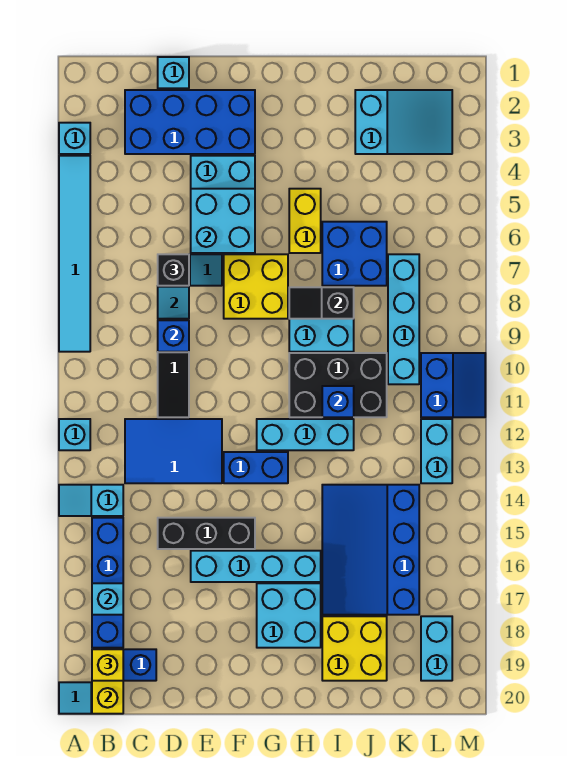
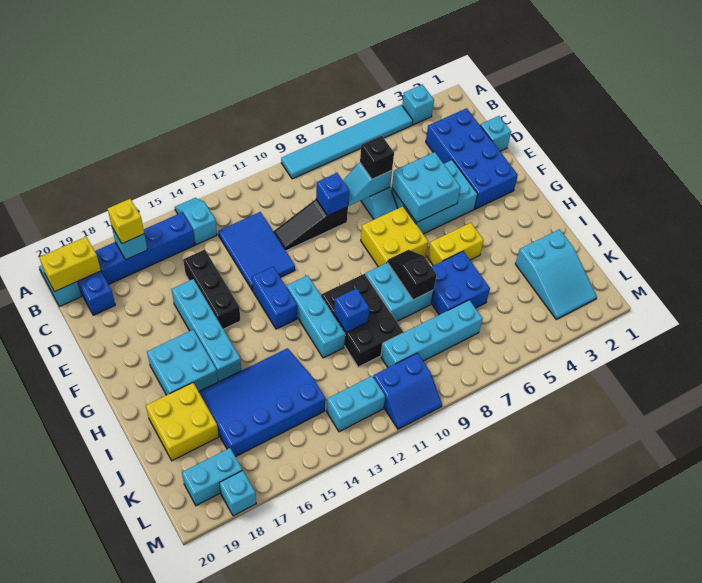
cyan 1x1 brick [59,419,90,450] -> cyan 1x1 brick moved to [219,470,256,516]
yellow 1x1 brick [92,649,123,681] -> yellow 1x1 brick moved to [108,199,144,243]

